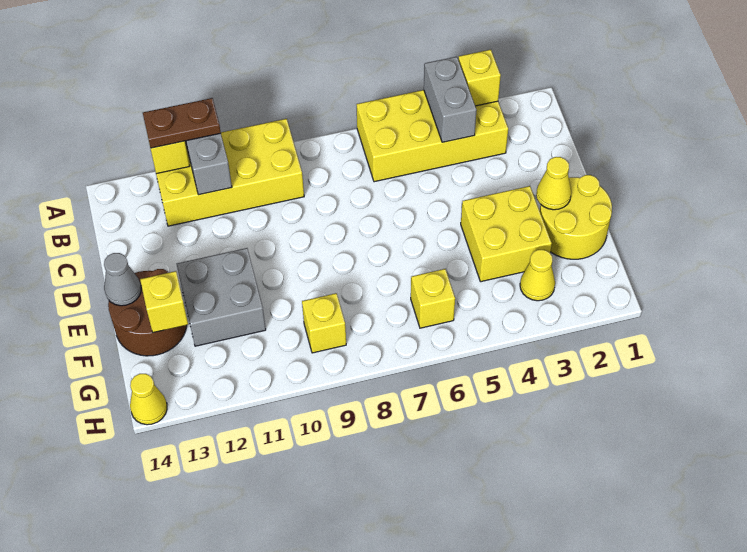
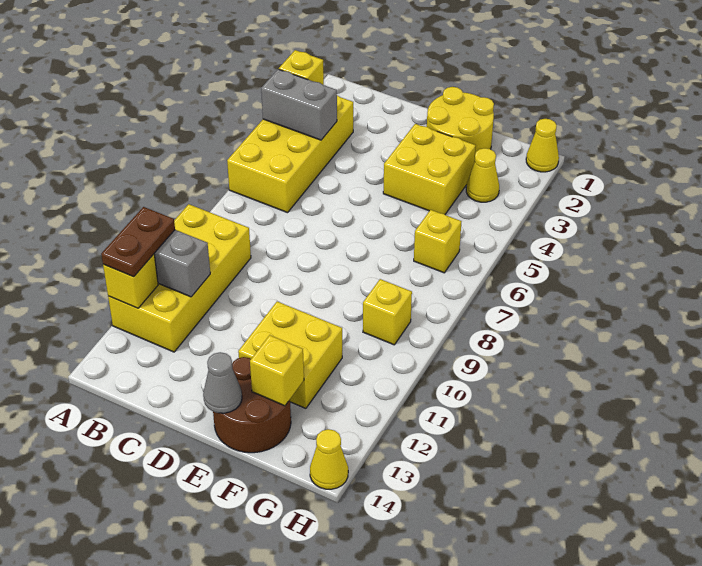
yellow 1x1 cone [536,157,571,210] -> yellow 1x1 cone moved to [526,119,559,172]
grey 2x2 brick [177,248,266,346] -> yellow 2x2 brick [238,302,342,408]

